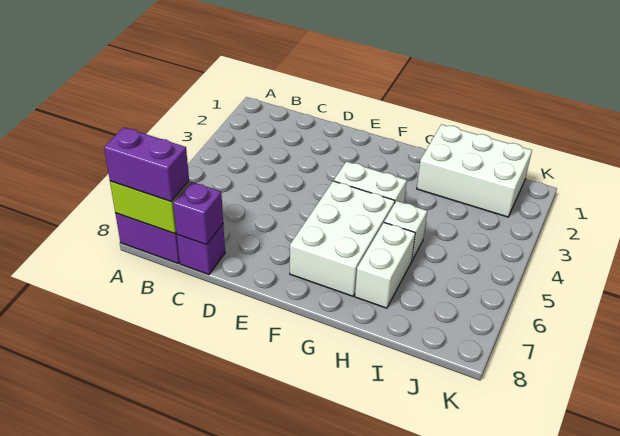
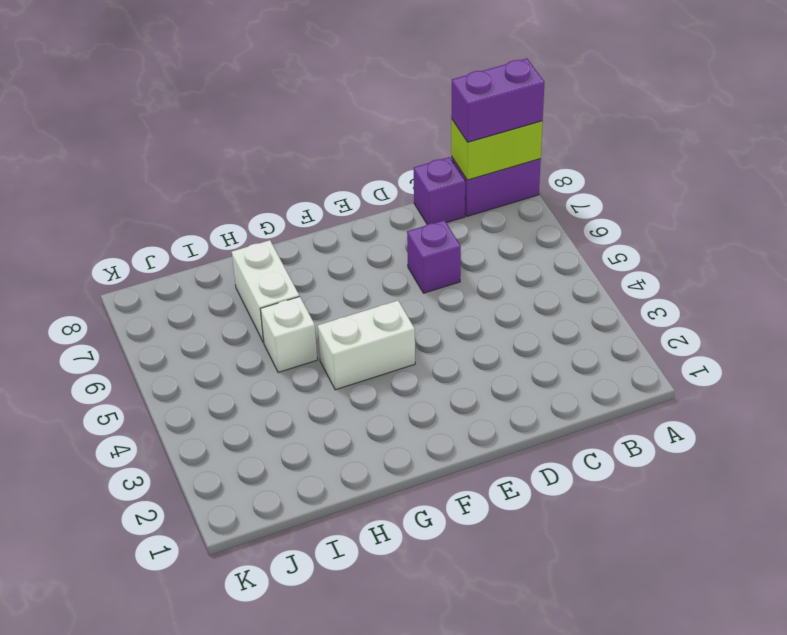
purple 1x1 brick [173,182,223,245] -> purple 1x1 brick moved to [407,220,461,293]
white 2x3 brick [290,181,395,296] -> none
white 2x3 brick [417,124,532,217] -> none

